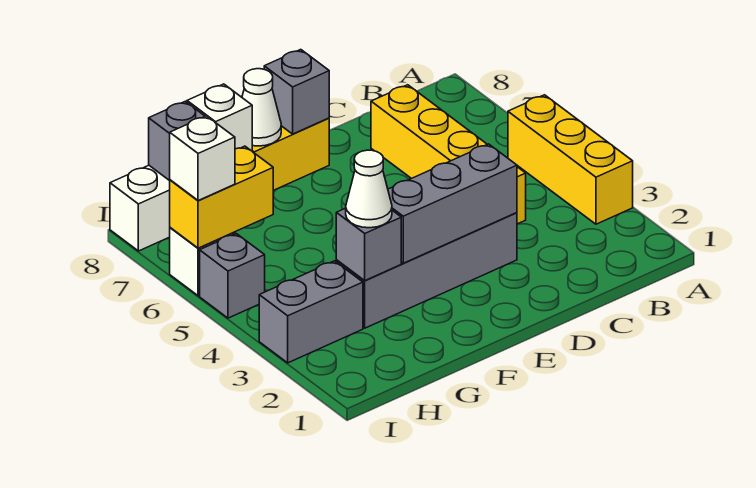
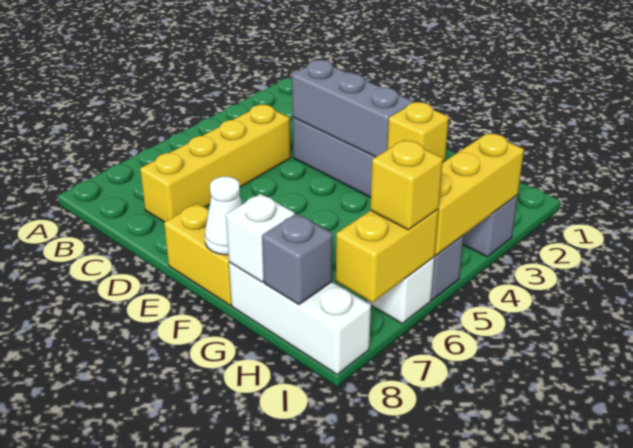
yellow 1x3 brick [508,95,633,224] -> yellow 1x3 brick moved to [435,133,524,255]
grey 1x1 brick [264,50,329,134] -> none
grey 1x1 brick [336,208,401,280] -> yellow 1x1 brick [387,102,449,162]
white 1x1 cone [346,150,392,228] -> none
yellow 1x2 brick [170,146,273,248] -> yellow 1x2 brick turned to [336,209,439,303]
white 1x1 brick [170,116,235,201] -> yellow 1x1 brick [370,140,443,230]

